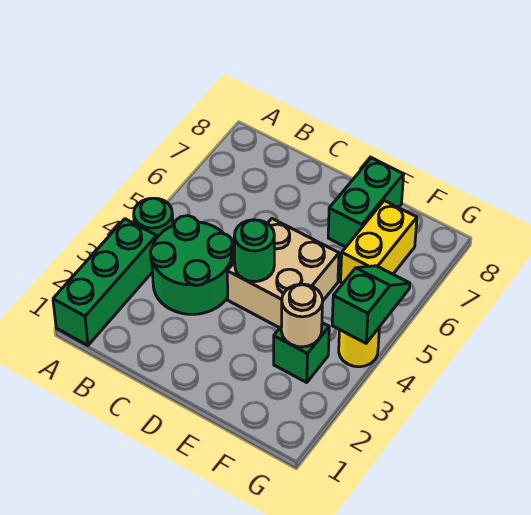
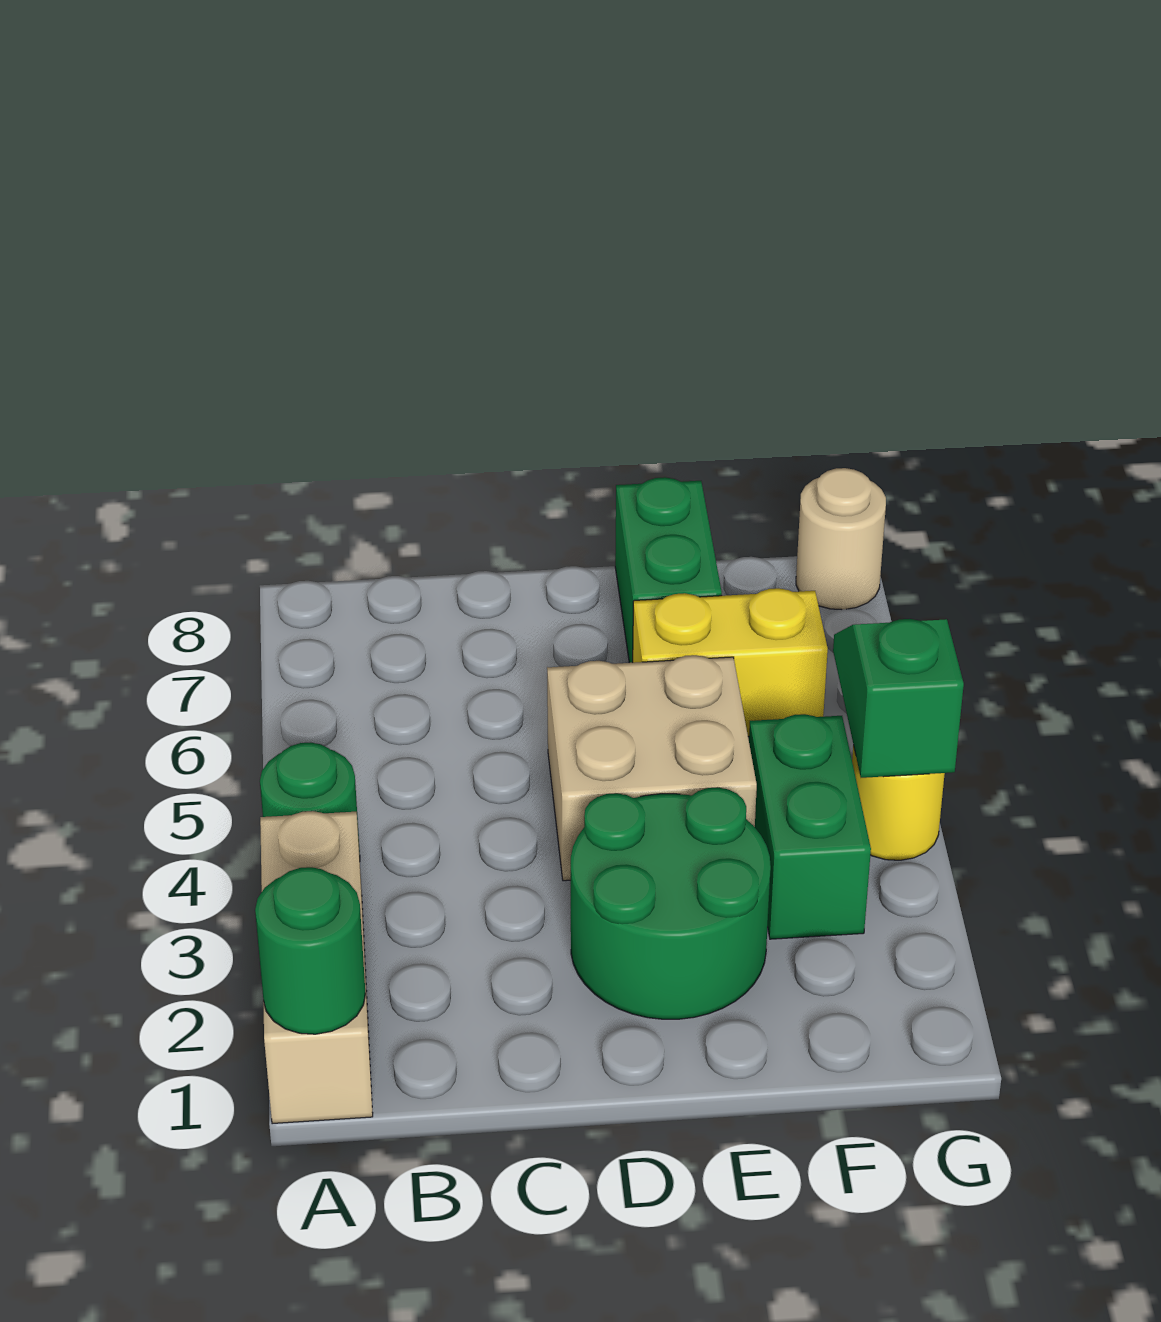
green 1x3 brick [53,219,157,345] -> tan 1x3 brick [260,811,373,1124]
green 2x2 round brick [150,216,233,314] -> green 2x2 round brick moved to [571,787,771,1019]
green 1x1 round brick [234,220,274,282] -> green 1x1 round brick moved to [255,867,365,1034]
green 1x1 brick [274,323,329,383] -> green 1x2 brick [749,714,871,939]
tan 1x1 round brick [281,284,323,347] -> tan 1x1 round brick moved to [796,468,886,610]
yellow 1x2 brick [341,201,417,283] -> yellow 1x2 brick turned to [633,588,828,737]

